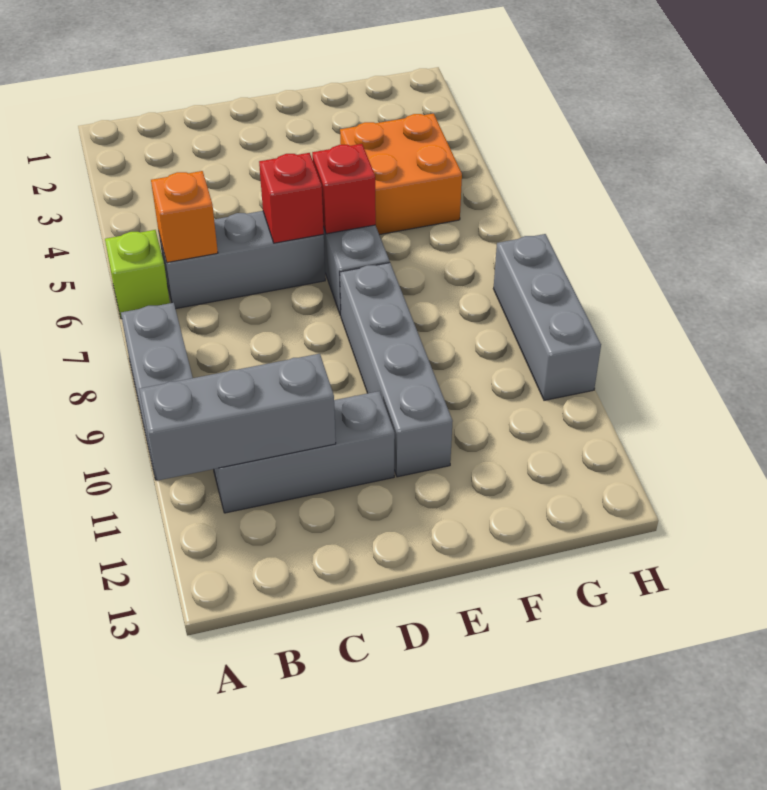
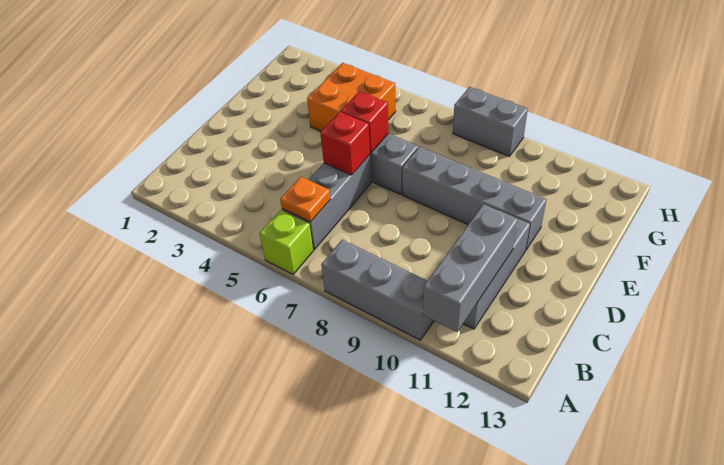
orange 1x1 brick [151,171,218,262] -> orange 1x1 plate [280,177,330,222]
grey 1x3 brick [493,234,601,400] -> grey 1x2 brick [453,87,528,156]

